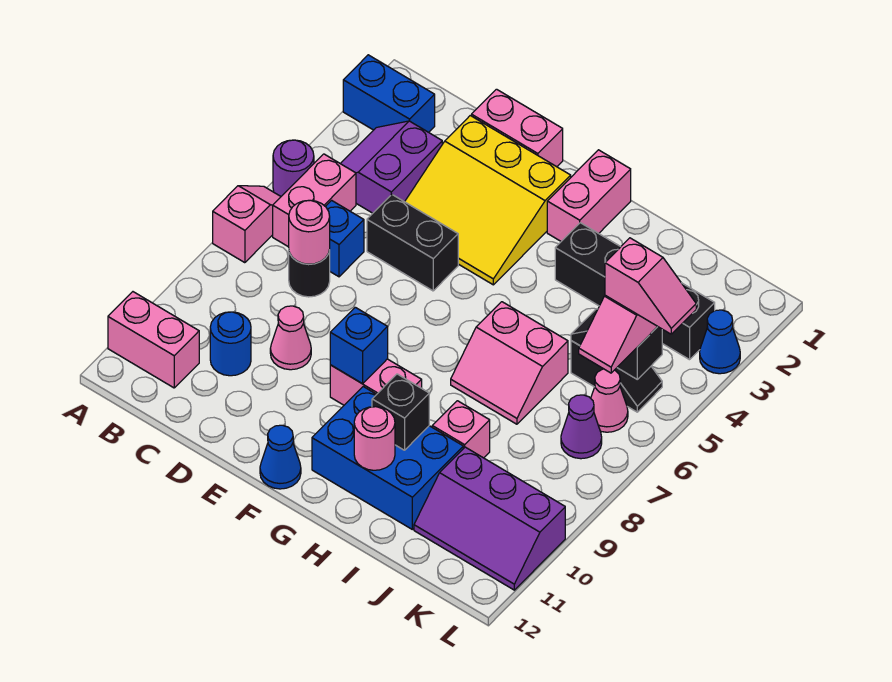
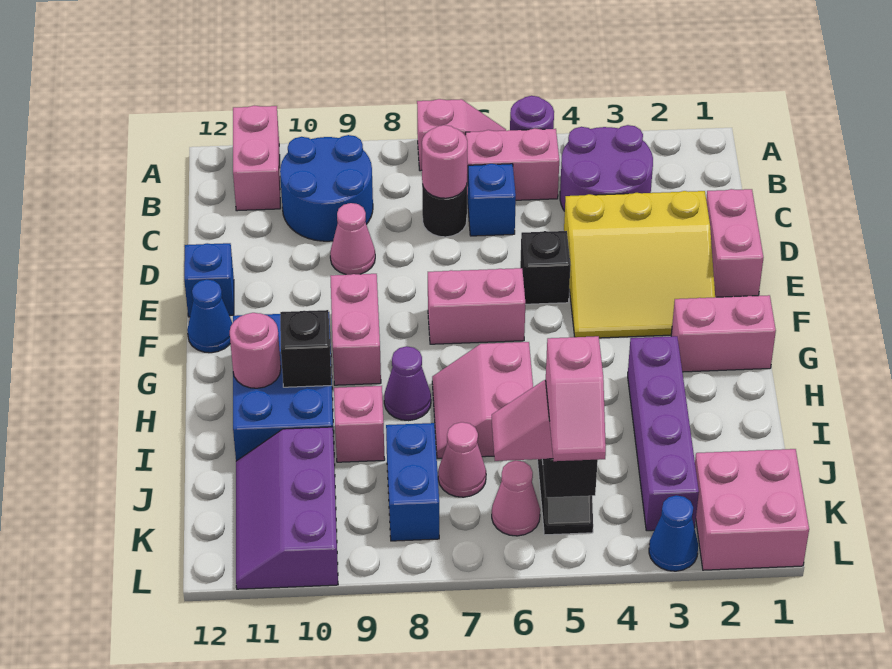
blue 1x2 brick [343,55,435,132] -> blue 1x2 brick moved to [386,423,439,541]
purple 2x2 slope [340,121,442,213] -> purple 2x2 round brick [560,125,653,211]
blue 1x1 round brick [210,312,251,376] -> blue 2x2 round brick [280,135,373,241]
yellow 3x3 slope [405,116,571,285] -> yellow 3x3 slope turned to [564,191,715,338]
black 1x2 brick [367,195,458,291] -> black 1x1 brick [520,231,571,304]
none -> pink 1x2 brick [428,268,525,344]
blue 1x1 brick [330,307,388,384] -> blue 1x1 brick moved to [184,243,234,317]
black 1x4 brick [555,223,715,360] -> purple 1x4 brick [628,336,699,531]
none -> pink 1x1 cone [438,422,486,497]
none -> pink 2x2 brick [695,449,809,570]
purple 1x1 cone [561,395,602,459] -> purple 1x1 cone moved to [384,346,431,421]

